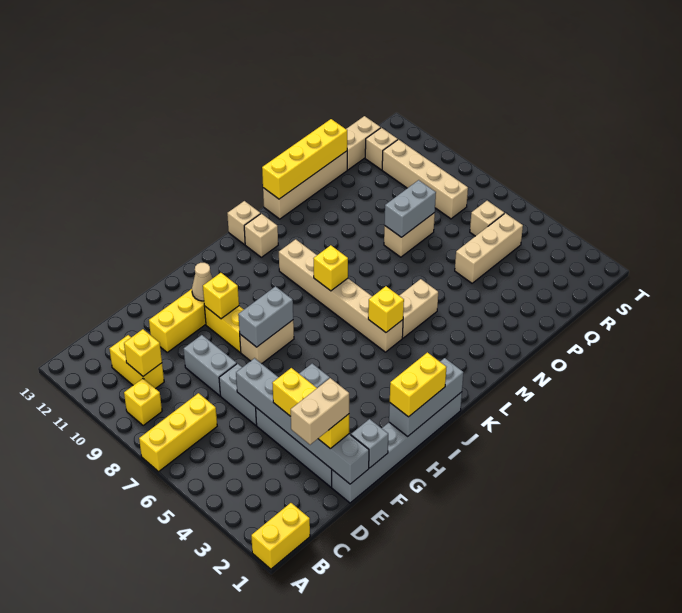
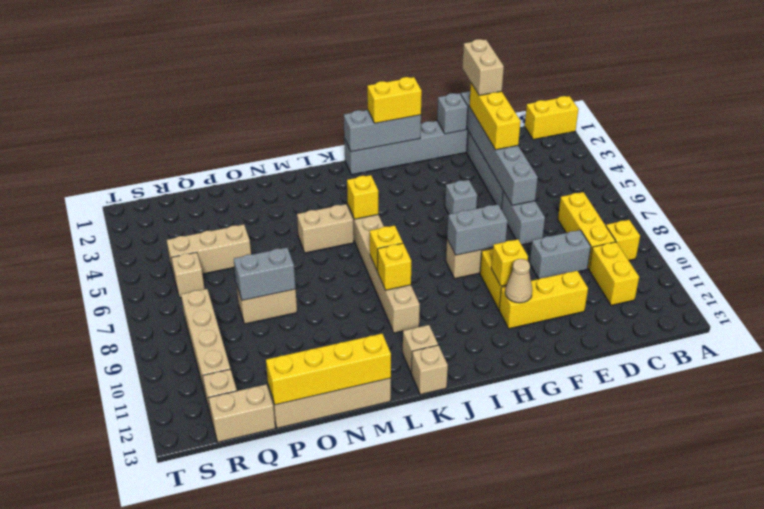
yellow 1x3 brick [139,393,217,471] -> yellow 1x3 brick turned to [558,192,616,269]
yellow 1x1 brick [124,329,162,376] -> yellow 1x1 brick moved to [377,243,411,290]
tan 1x2 brick [290,378,349,445] -> tan 1x2 brick turned to [462,39,504,95]
grey 1x2 brick [184,335,237,396] -> grey 1x2 brick turned to [530,230,591,279]

